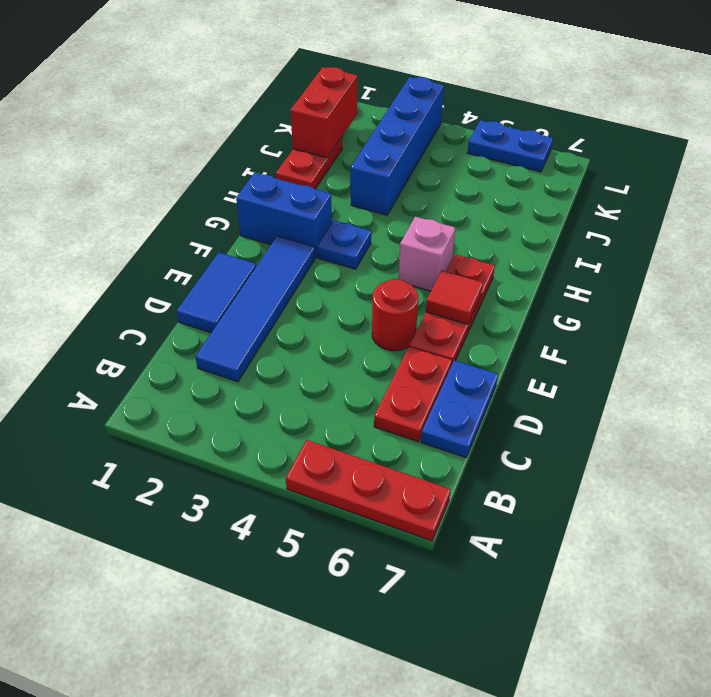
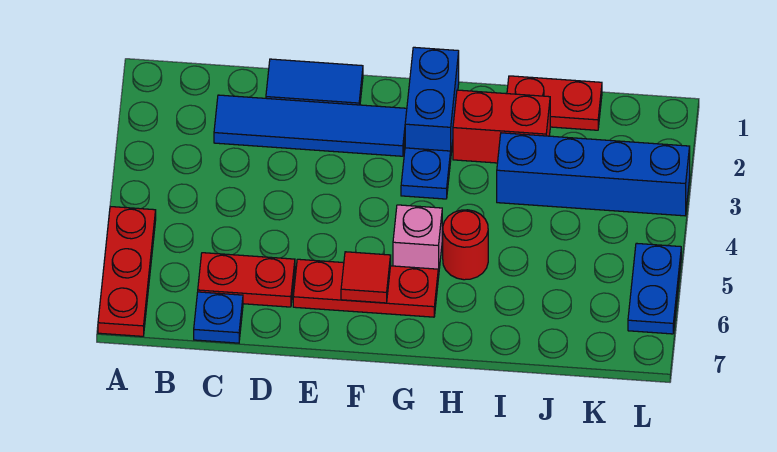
blue 1x2 plate [421,360,498,458] -> blue 1x1 plate [194,292,243,343]
red 1x1 round brick [372,279,418,351] -> red 1x1 round brick moved to [443,210,488,280]
red 1x2 brick [291,67,357,158] -> red 1x2 brick moved to [453,90,550,163]

